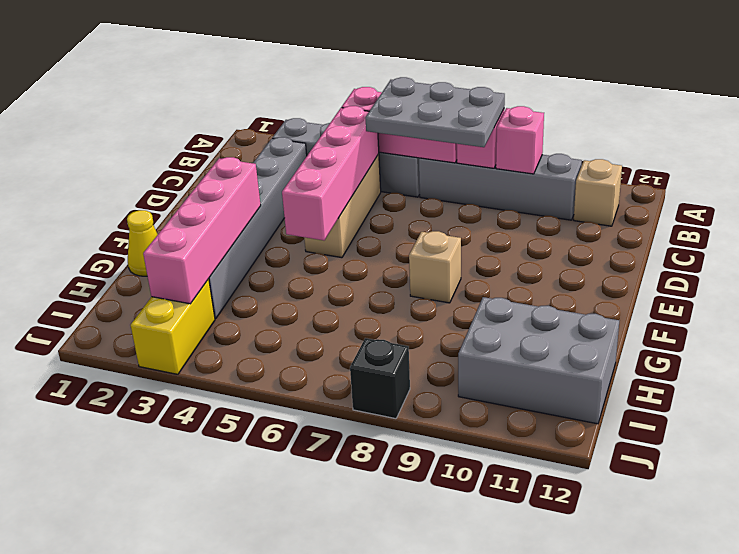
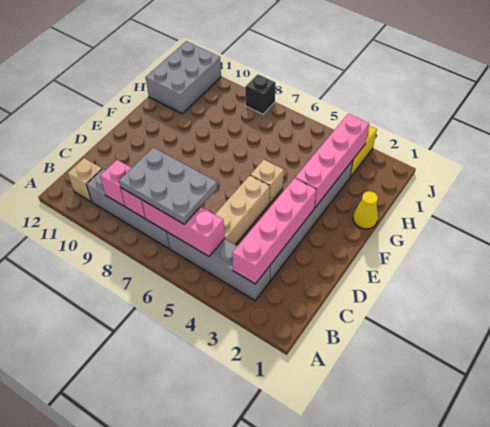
pink 1x4 brick [282,106,379,240] -> pink 1x4 brick moved to [232,178,317,284]
tan 1x1 brick [409,231,461,303] -> tan 1x1 brick moved to [250,160,284,203]
grey 2x3 brick [458,297,619,424] -> grey 2x3 brick turned to [145,41,221,114]

